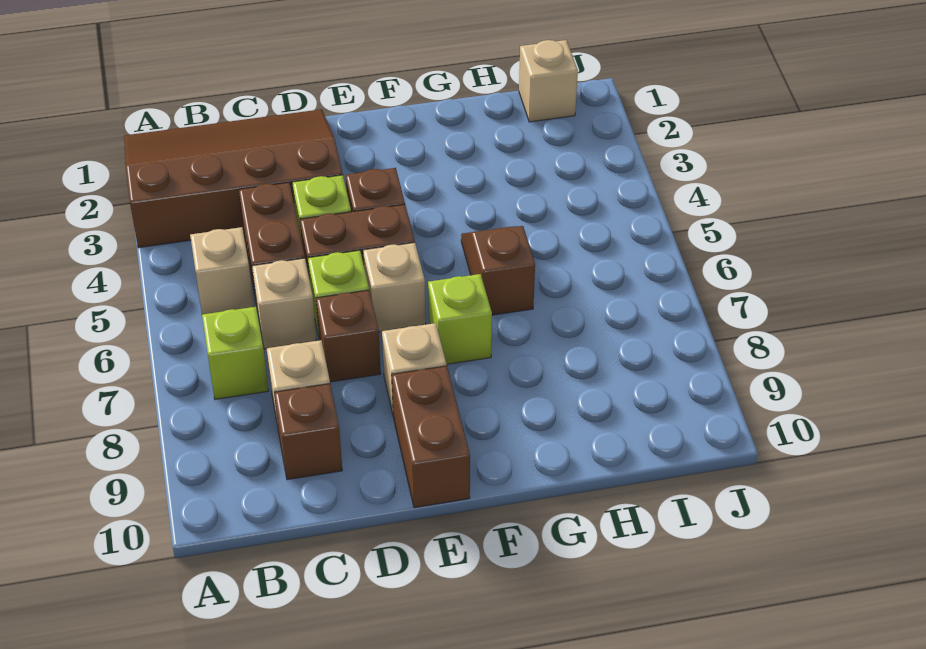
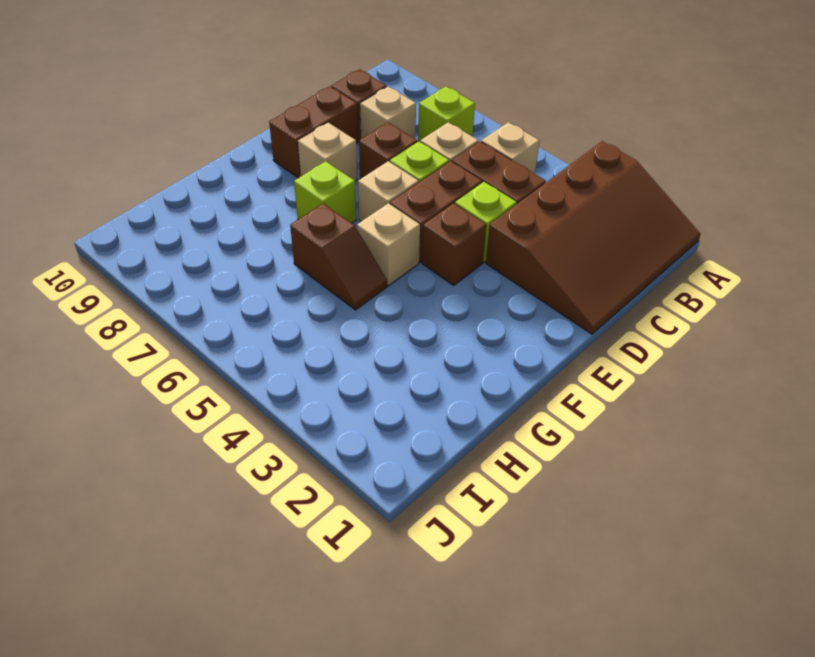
brown 1x2 brick [392,366,470,508] -> brown 1x2 brick turned to [269,86,358,178]
tan 1x1 brick [519,40,578,122] -> tan 1x1 brick moved to [357,203,420,286]

